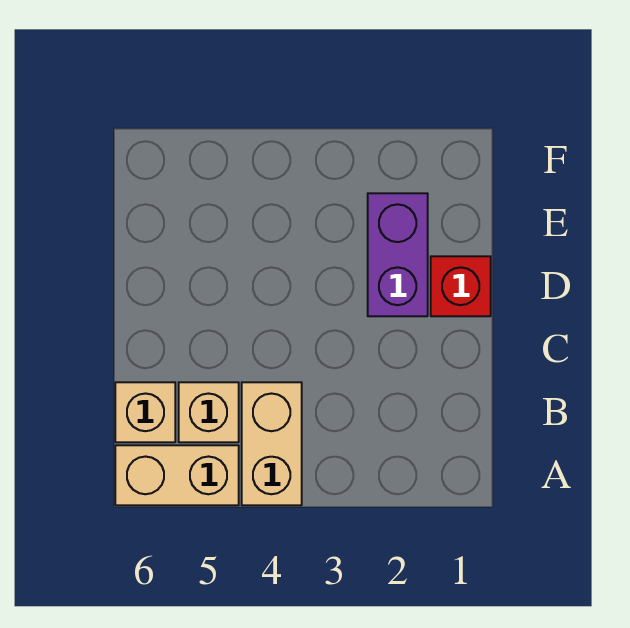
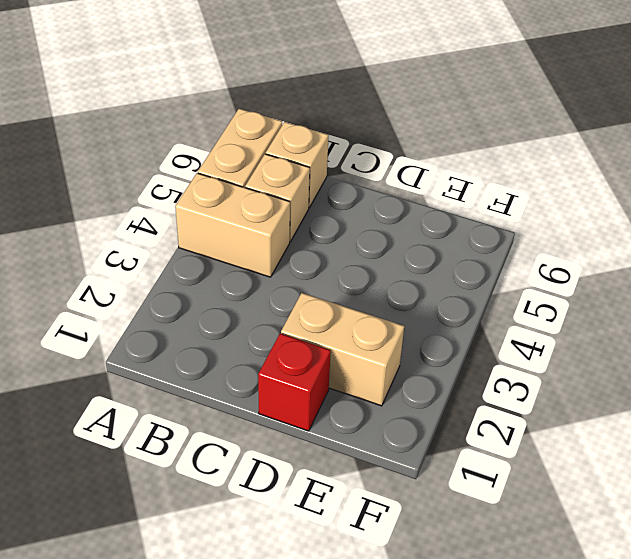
purple 1x2 brick [368,193,428,316] -> tan 1x2 brick [281,293,404,406]

